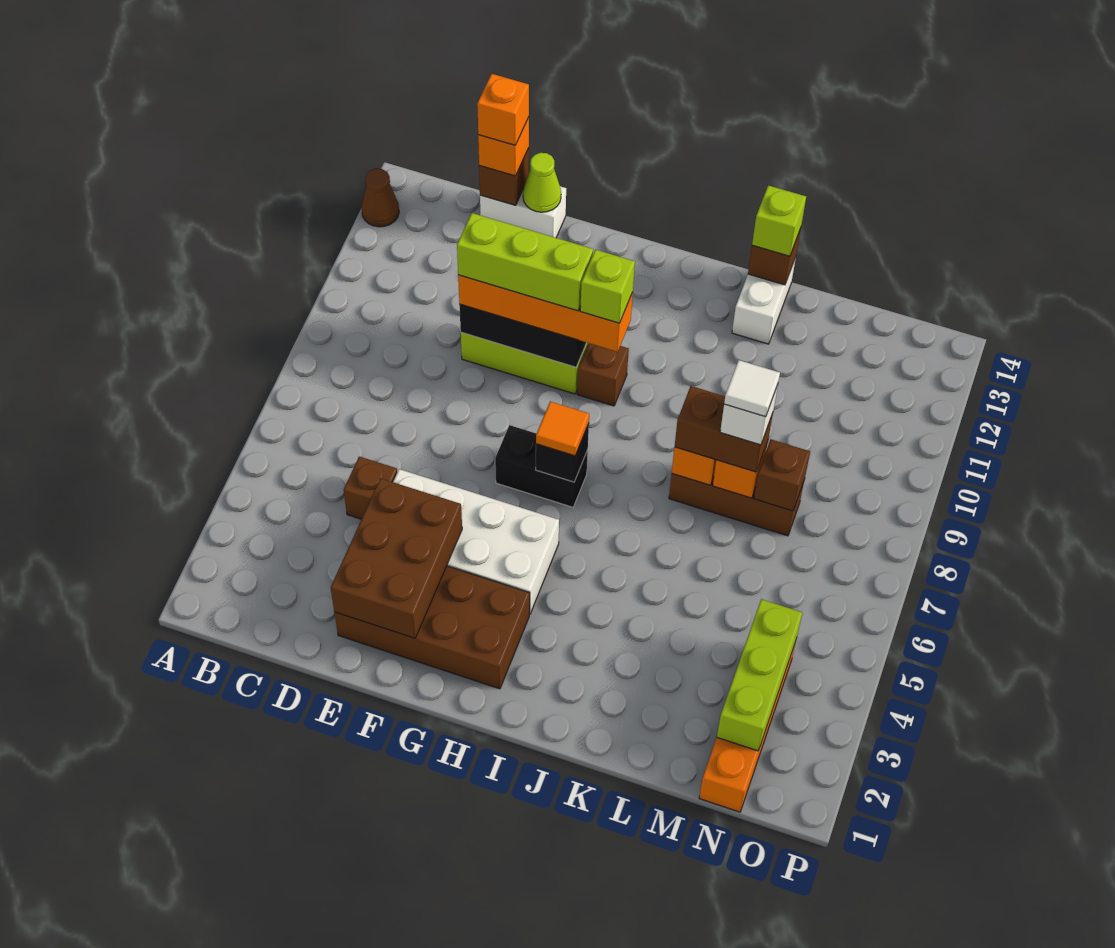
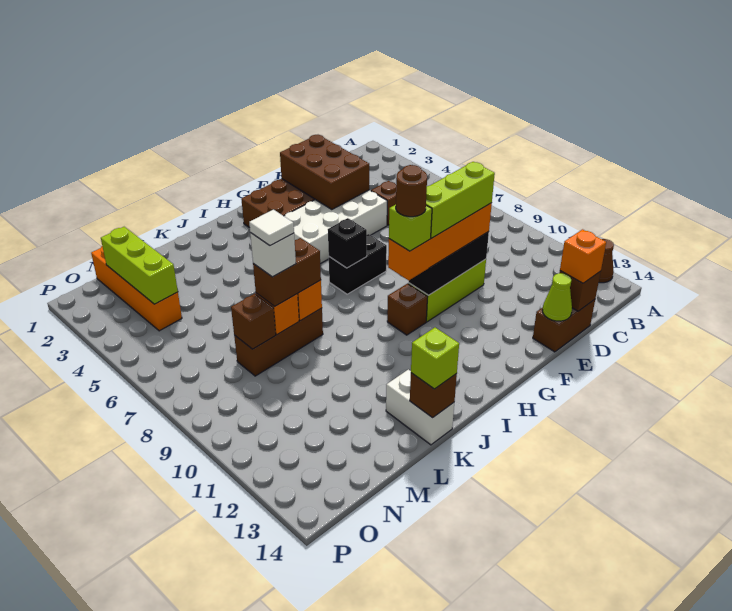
white 1x2 brick [480,186,566,238] -> brown 1x2 brick [533,300,595,352]
orange 1x1 brick [477,74,529,145] -> none
orange 1x1 tile [536,401,589,456] -> none
none -> brown 1x1 round brick [396,165,427,217]

